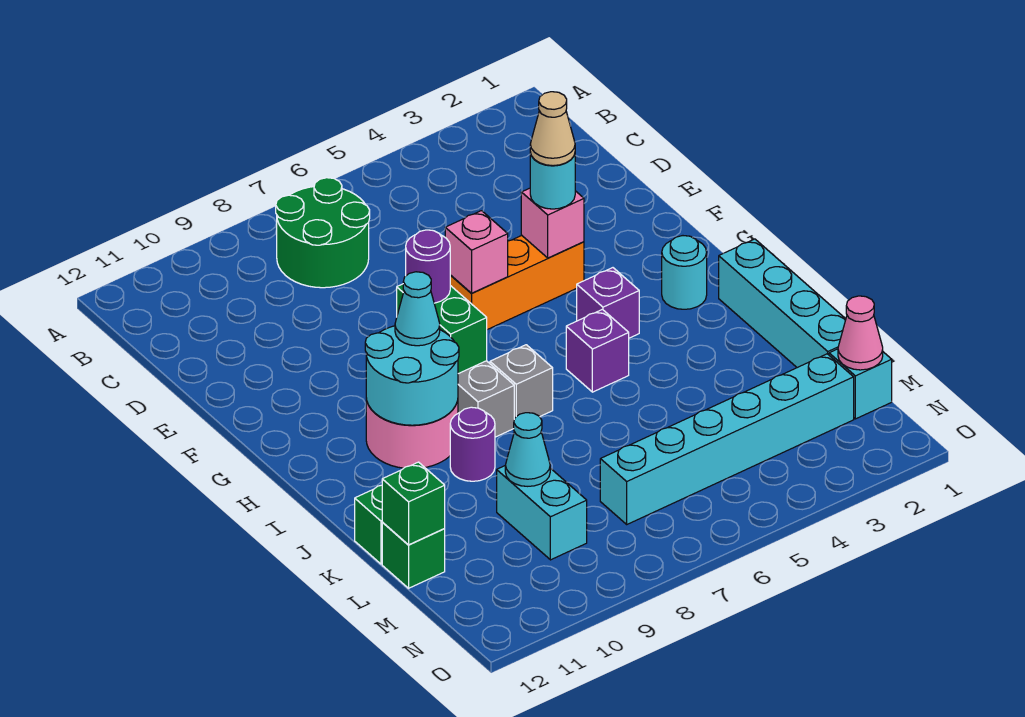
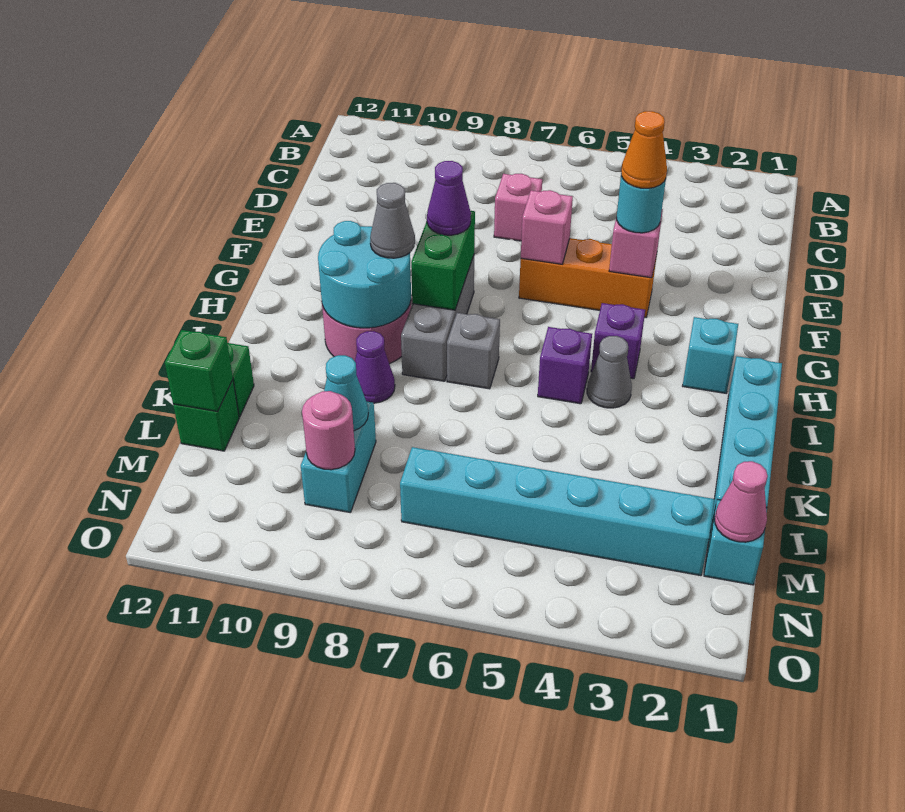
green 2x2 round brick [276,178,370,288] -> none
none -> pink 1x1 brick [494,174,542,241]
tan 1x1 cone [530,92,575,166] -> orange 1x1 cone [621,111,667,188]
purple 1x1 round brick [406,230,450,303] -> purple 1x1 cone [427,161,471,235]
cyan 1x1 round brick [662,236,707,309] -> cyan 1x1 brick [683,317,738,393]
cyan 1x1 cone [395,272,440,346] -> grey 1x1 cone [370,183,415,258]
none -> grey 1x1 cone [587,336,632,408]
purple 1x1 round brick [450,407,495,481] -> purple 1x1 cone [355,331,395,403]
none -> pink 1x1 round brick [302,391,355,470]

